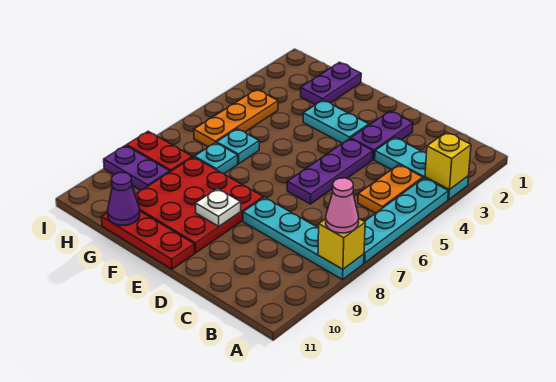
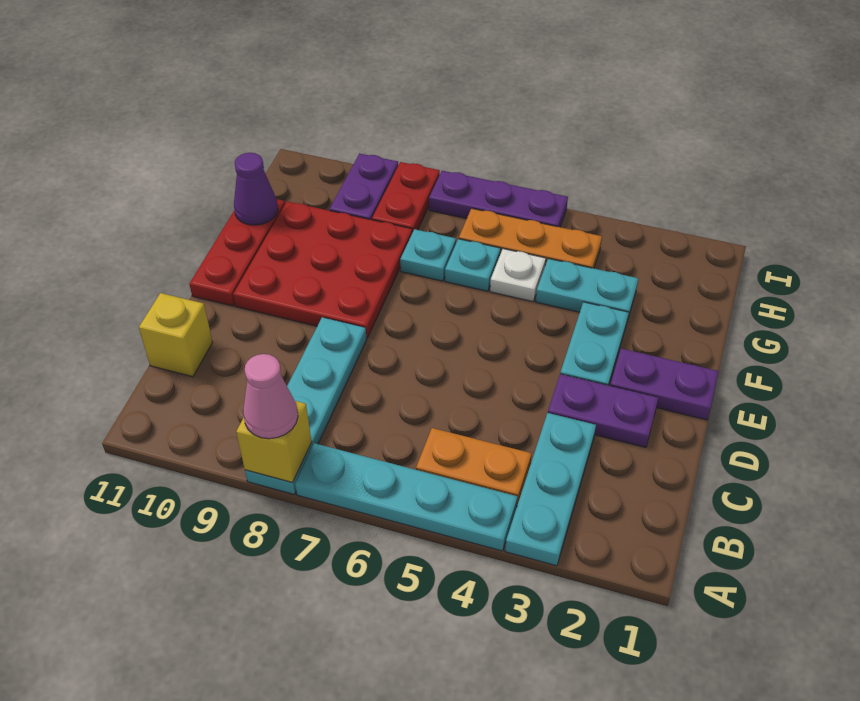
yellow 1x1 brick [425,132,471,190] -> yellow 1x1 brick moved to [139,293,213,377]
purple 1x3 plate [287,139,373,204] -> purple 1x3 plate moved to [429,171,568,227]
white 1x1 plate [195,189,241,226] -> white 1x1 plate moved to [490,249,546,302]
purple 1x2 plate [301,62,361,105] -> purple 1x2 plate moved to [610,349,719,420]
none -> cyan 1x2 plate [536,259,638,321]

